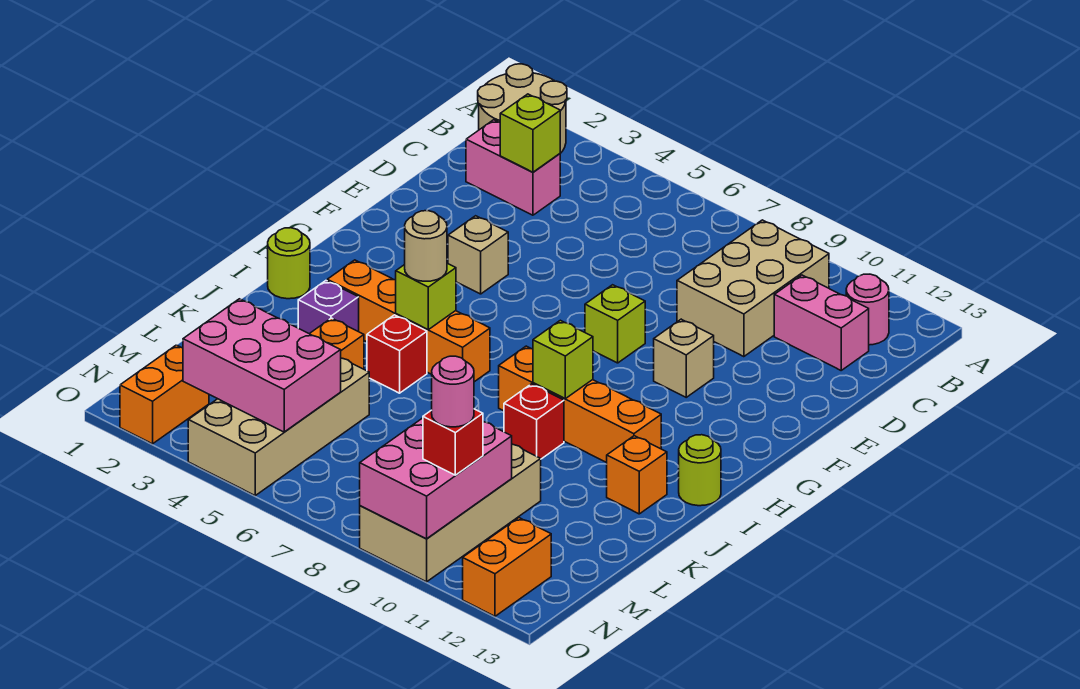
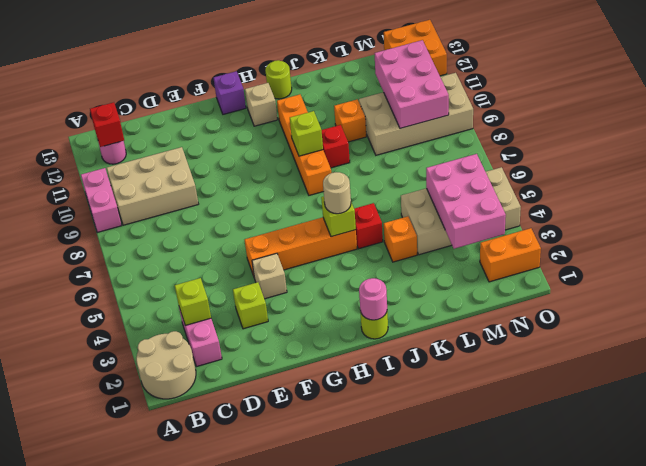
pink 1x2 brick [774,275,869,370] -> pink 1x2 brick moved to [81,168,122,233]
lime 1x1 brick [585,285,645,363] -> lime 1x1 brick moved to [233,282,268,329]
tan 1x1 brick [654,319,714,397] -> tan 1x1 brick moved to [245,83,278,126]
orange 1x4 brick [327,260,490,382] -> orange 1x4 brick turned to [245,217,357,276]
purple 1x1 brick [298,281,359,334] -> purple 1x1 brick moved to [214,71,246,114]
orange 1x1 brick [607,436,667,514] -> orange 1x1 brick moved to [334,99,366,142]
pink 2x3 brick [360,418,512,539] -> pink 2x3 brick turned to [374,40,449,128]
red 1x1 brick [423,409,483,475] -> red 1x1 brick moved to [90,102,124,147]
pink 1x1 round brick [432,356,474,427] -> pink 1x1 round brick moved to [359,278,387,320]
orange 1x2 brick [463,518,551,616] -> orange 2x2 brick [384,20,447,76]

